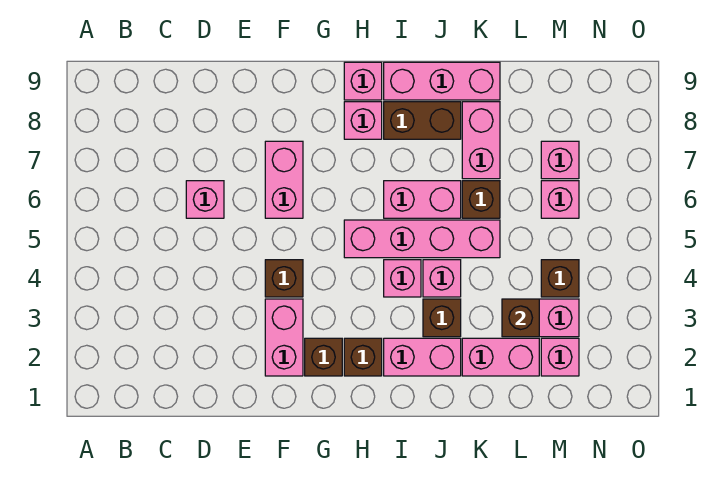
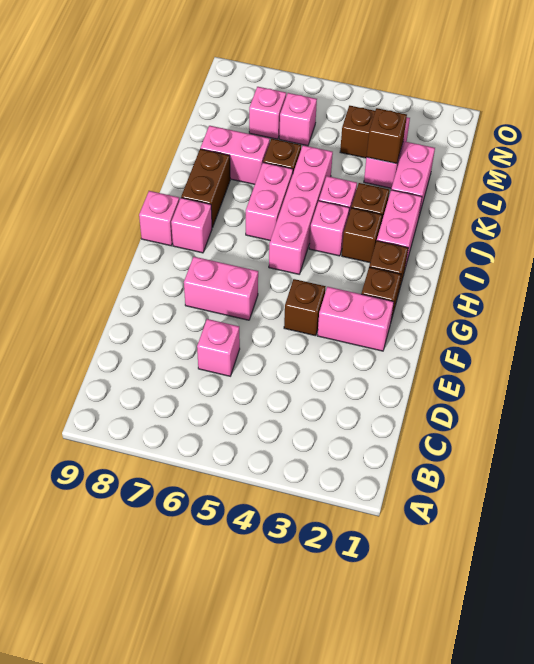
none -> brown 1x1 brick [342,208,382,263]
pink 1x3 brick [384,62,500,100] -> none
pink 1x1 brick [541,338,579,376] -> none

